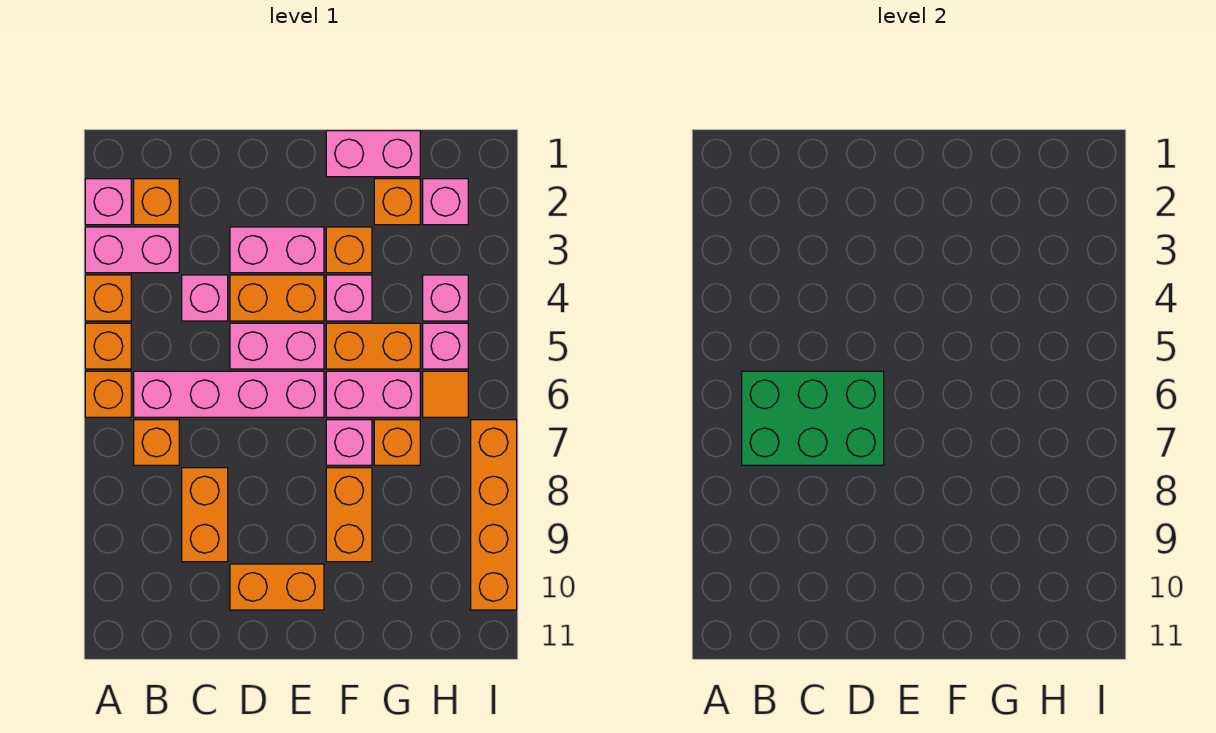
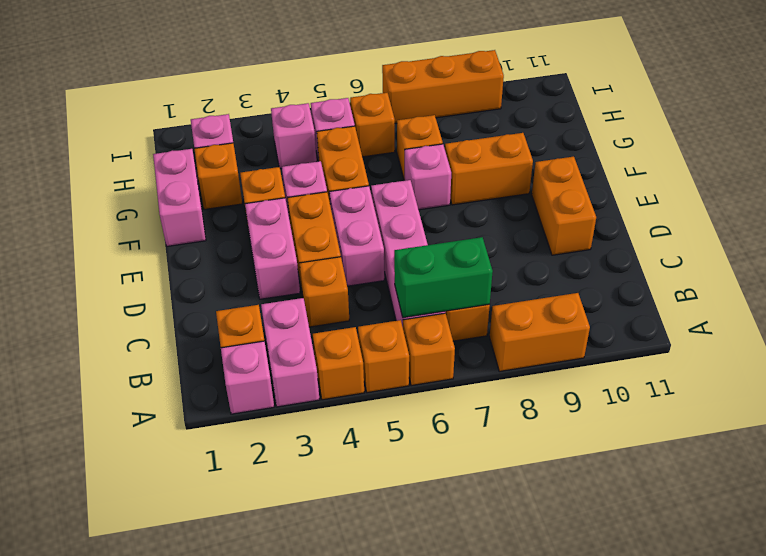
green 2x3 brick [742,371,884,465] -> green 1x2 brick [394,237,493,318]
pink 1x1 brick [182,275,228,321] -> orange 1x1 brick [299,257,349,327]
orange 1x2 brick [182,468,228,562] -> orange 1x2 brick moved to [490,293,590,371]
pink 1x2 brick [326,371,420,417] -> none
orange 1x1 tile [423,371,468,417] -> orange 1x1 brick [350,93,395,157]
orange 1x4 brick [471,420,517,610] -> orange 1x3 brick [382,50,504,123]

